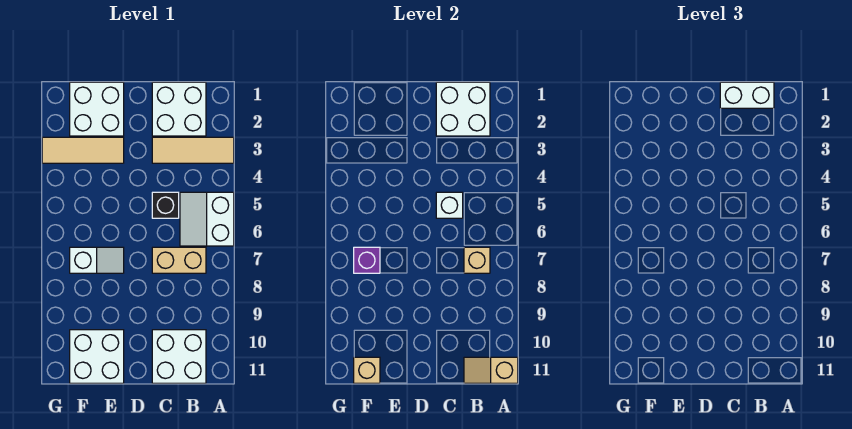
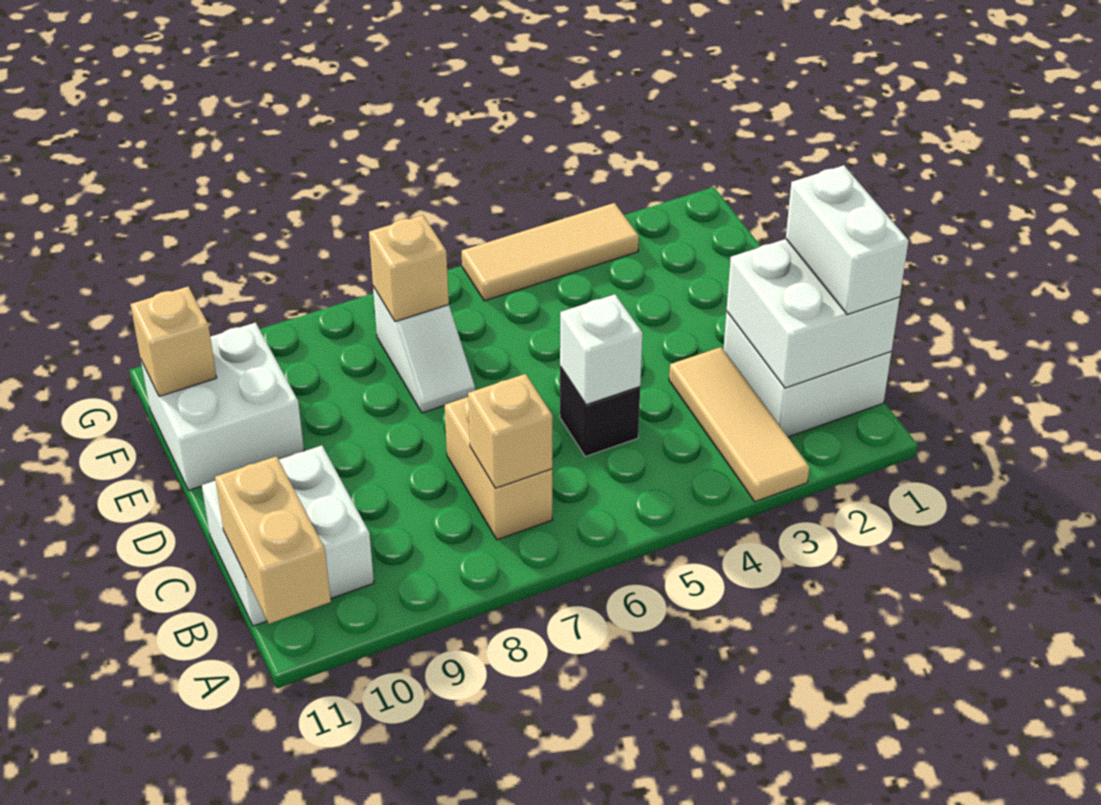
white 2x2 slope [180,192,234,246] -> none
tan 1x2 slope [464,357,518,383] -> tan 1x2 brick [215,456,331,624]
white 2x2 brick [70,82,124,136] -> none
tan 1x3 tile [42,137,124,163] -> tan 1x3 tile turned to [462,203,639,301]
purple 1x1 brick [354,247,380,273] -> tan 1x1 brick [369,215,449,322]

